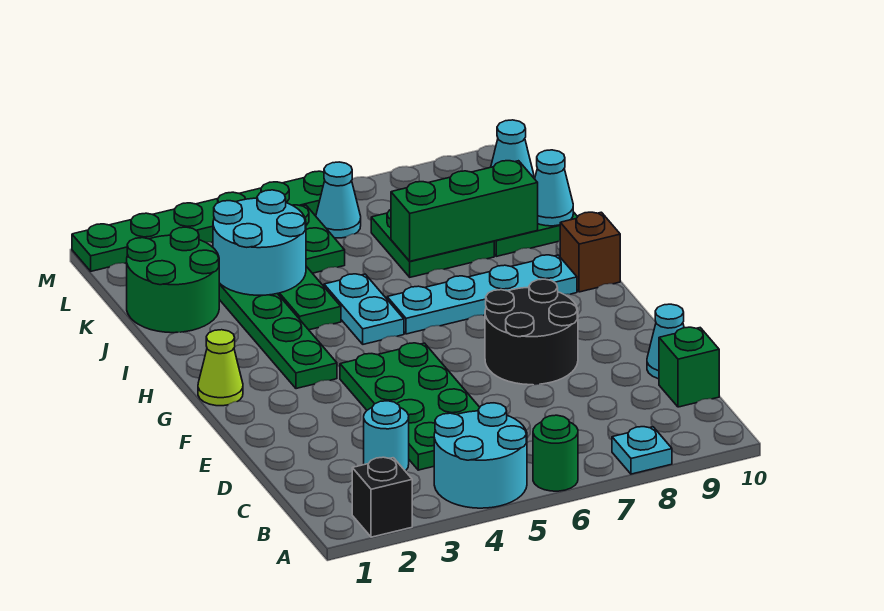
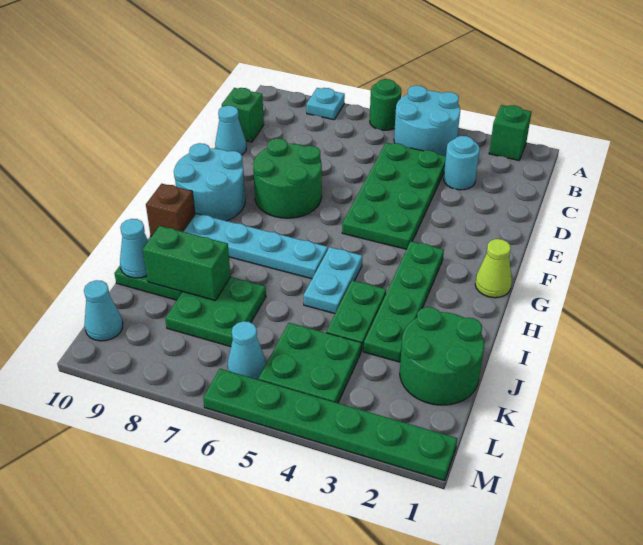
black 1x1 brick [352,457,412,537] -> green 1x1 brick [489,105,531,160]
black 2x2 round brick [485,279,578,385] -> green 2x2 round brick [253,138,322,218]
cyan 2x2 round brick [213,190,306,295] -> cyan 2x2 round brick moved to [174,143,245,221]
green 1x3 brick [391,161,538,261] -> green 1x2 brick [143,226,231,301]

